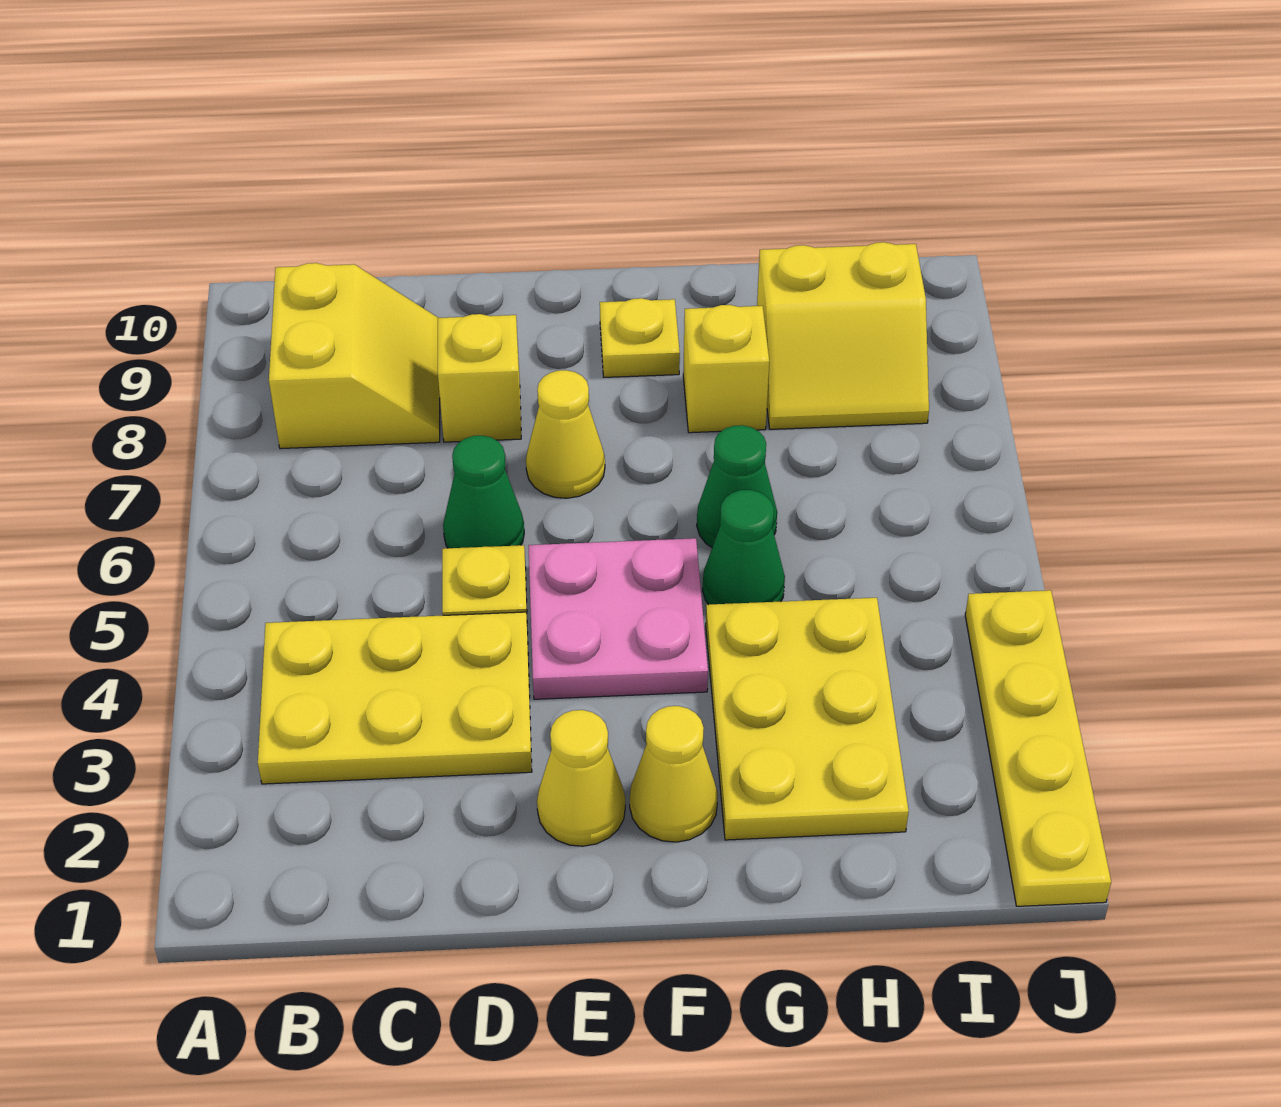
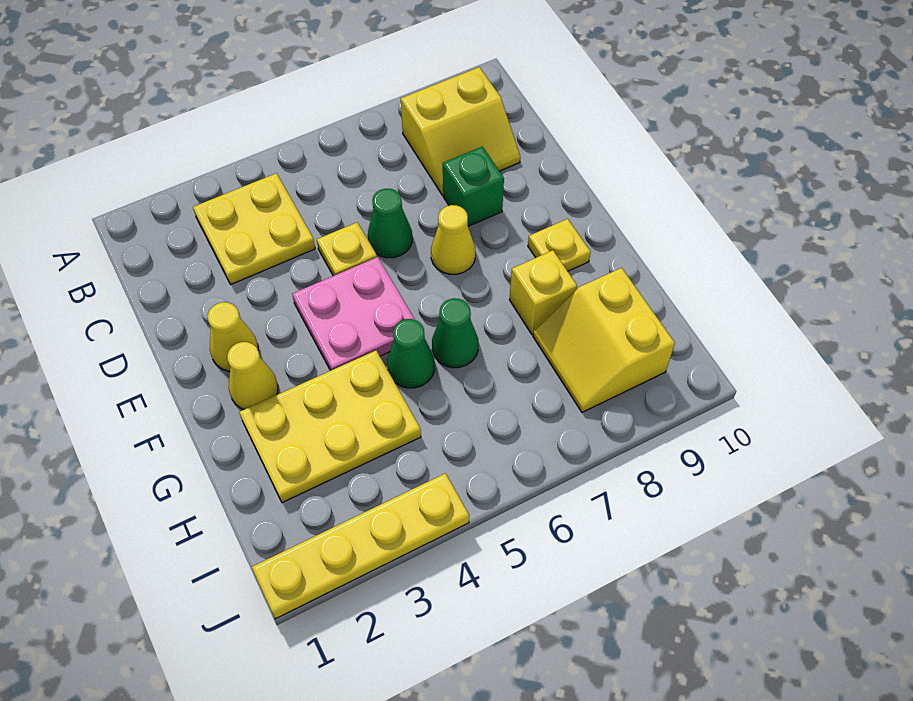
yellow 2x3 plate [258,612,532,784] -> yellow 2x2 plate [193,173,315,284]
yellow 1x1 brick [438,314,521,442] -> green 1x1 brick [443,146,504,226]

